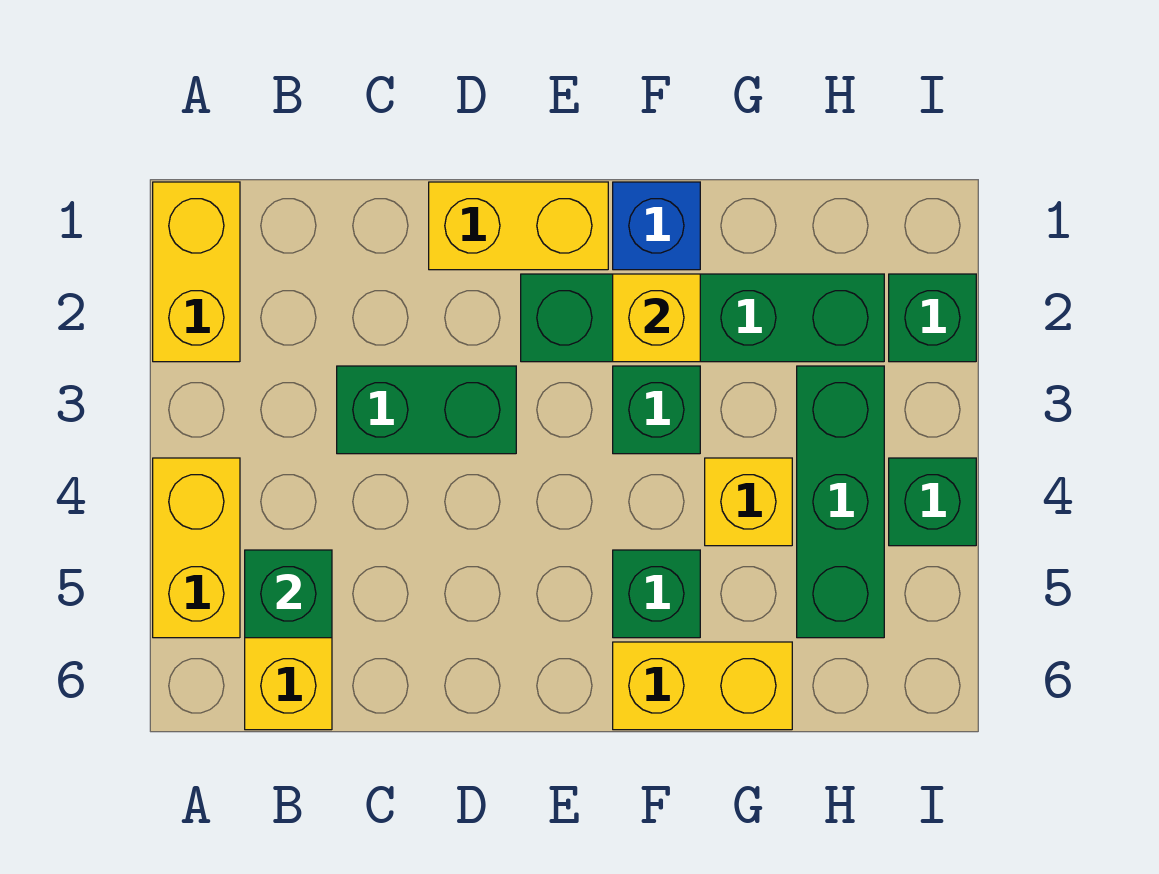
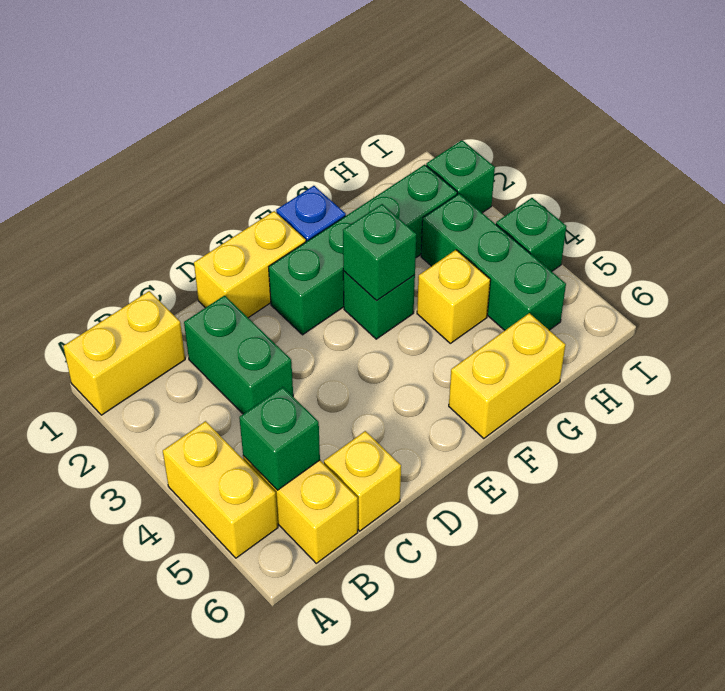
yellow 1x2 brick [153,182,240,362] -> yellow 1x2 brick turned to [63,291,185,415]
green 1x2 brick [337,366,516,454] -> green 1x2 brick turned to [184,295,293,414]
yellow 1x1 brick [613,274,700,362] -> yellow 1x1 brick moved to [324,431,401,531]
green 1x1 brick [613,550,700,638] -> green 1x1 brick moved to [343,204,416,301]

